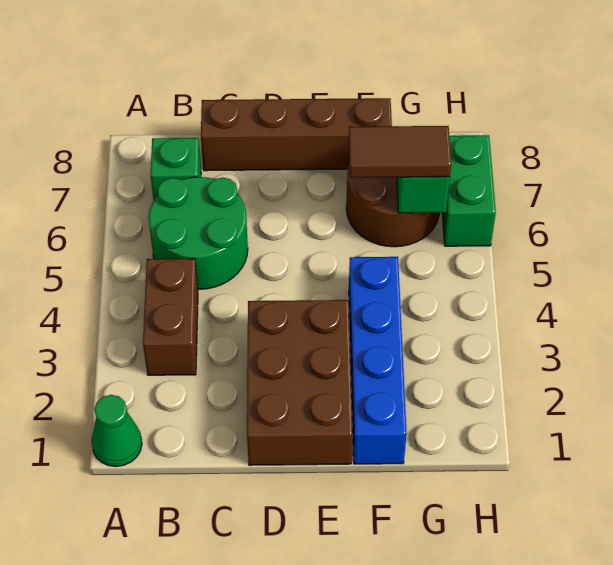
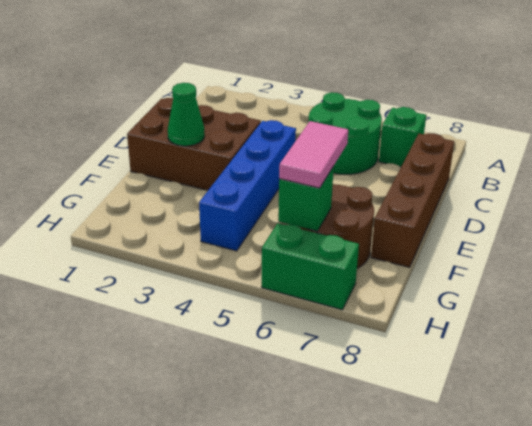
green 1x1 cone [91,395,142,467] -> green 1x1 cone moved to [168,83,205,146]
brown 1x2 brick [143,259,198,375] -> none
blue 1x4 brick [349,257,407,464] -> blue 1x4 brick turned to [199,120,296,251]
brown 1x2 tile [349,126,451,178] -> pink 1x2 tile [279,121,348,188]

